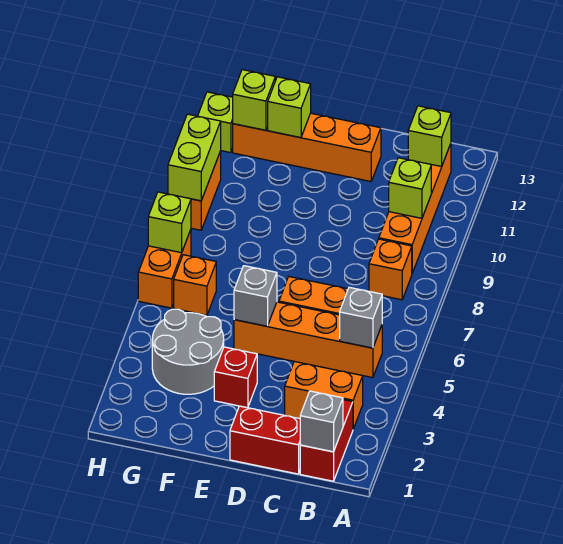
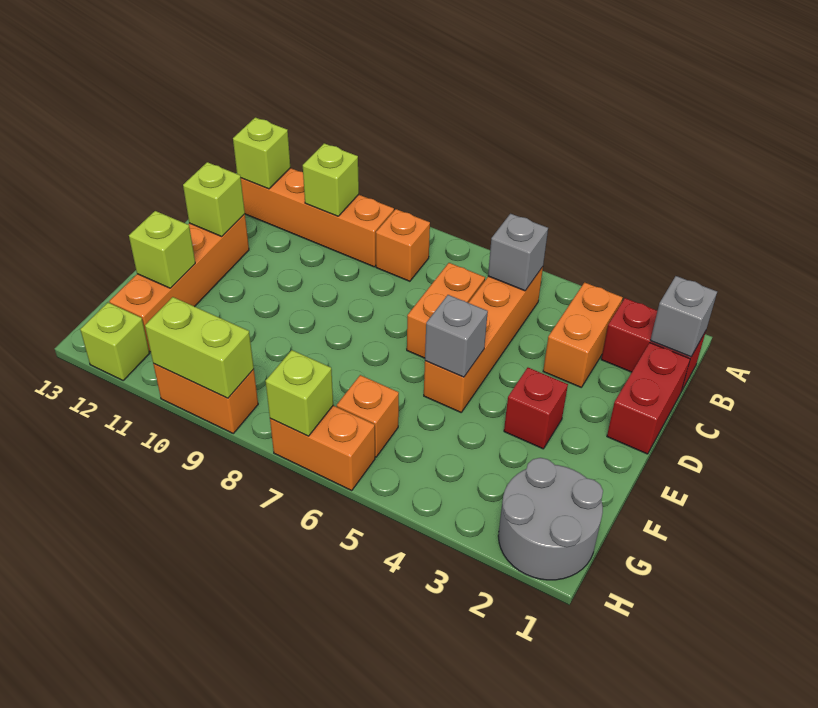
grey 2x2 round brick [152,309,224,394] -> grey 2x2 round brick moved to [498,458,603,580]
lime 1x1 brick [233,70,275,130] -> lime 1x1 brick moved to [183,162,245,236]

